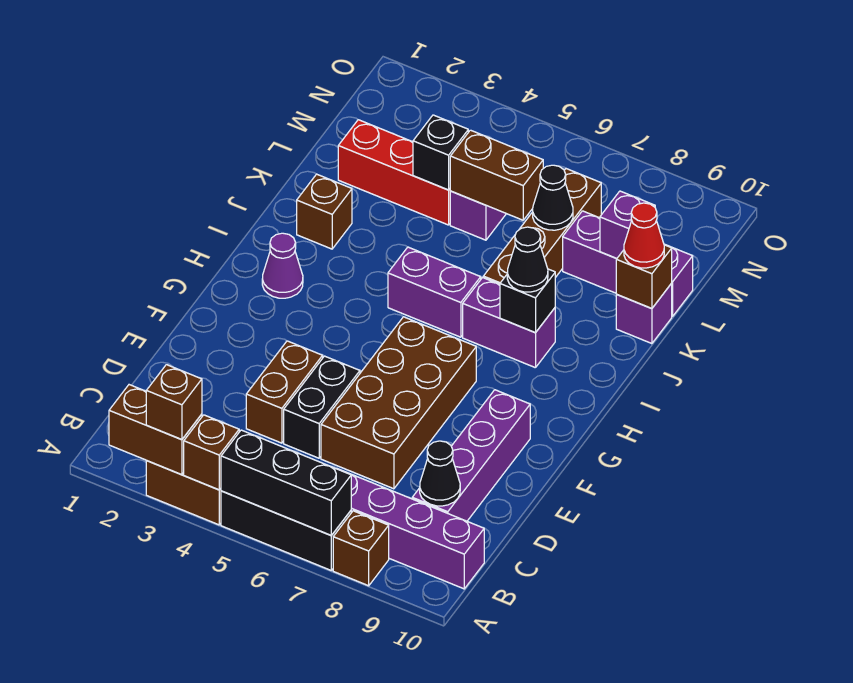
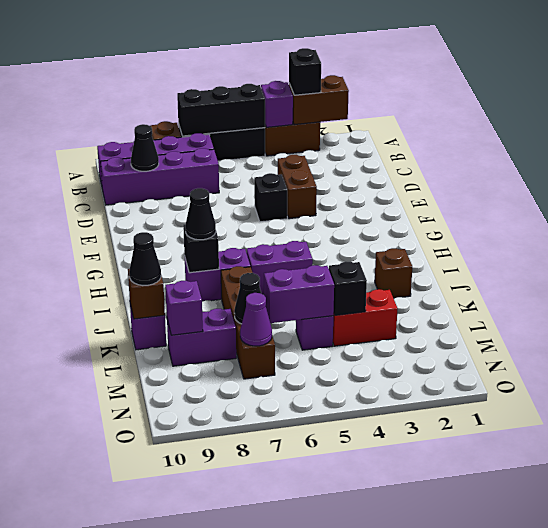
brown 1x1 brick [146,365,202,440] -> black 1x1 brick [289,48,321,95]
brown 1x1 brick [184,415,239,490] -> purple 1x1 brick [261,81,293,127]
purple 1x4 brick [412,390,530,521] -> purple 1x4 brick turned to [101,148,219,205]
black 1x2 brick [284,356,360,458] -> black 1x1 brick [254,173,287,222]
brown 2x4 brick [321,317,476,489] -> none
purple 1x1 cone [262,233,303,298] -> purple 1x1 cone moved to [240,293,272,346]
red 1x1 cone [624,203,664,268] -> black 1x1 cone [129,232,161,286]
red 1x3 brick [338,120,450,225] -> red 1x2 brick [333,289,398,346]
brown 1x2 brick [450,130,543,220] -> purple 1x2 brick [264,265,334,323]
purple 1x3 brick [563,211,693,316] -> purple 1x2 brick [167,309,236,366]

